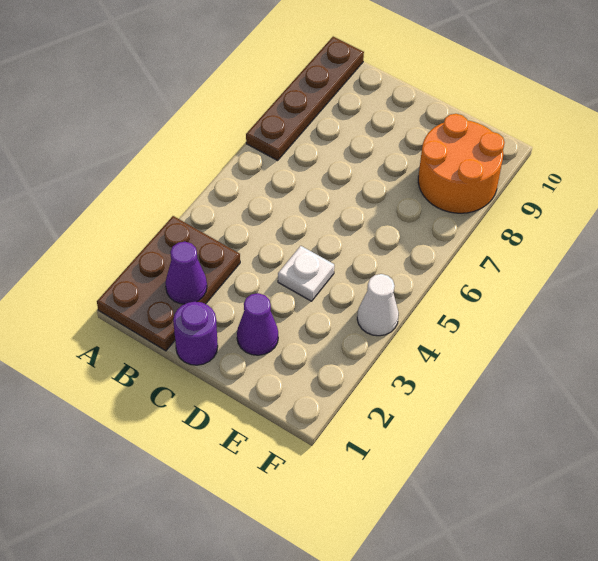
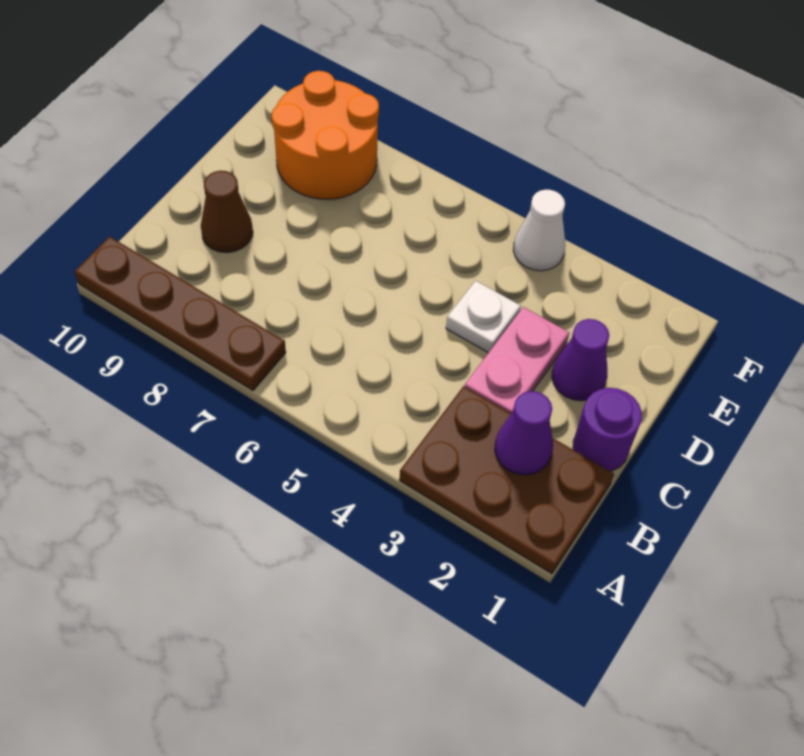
none -> pink 1x2 plate [465,307,569,413]
none -> brown 1x1 cone [201,171,253,253]

